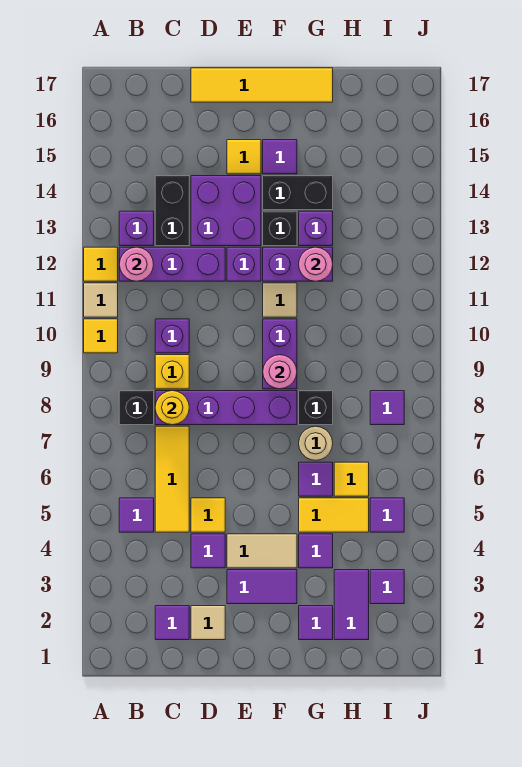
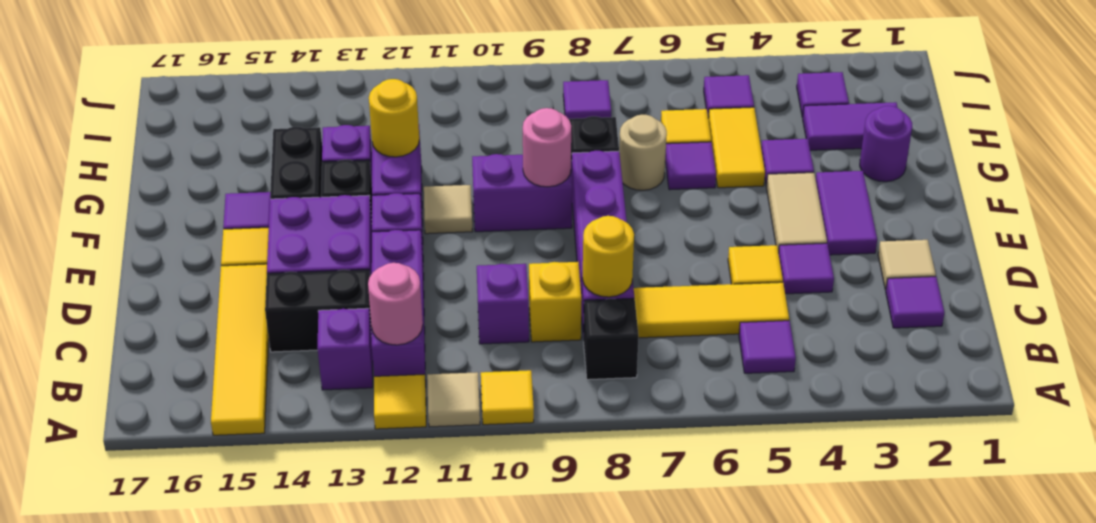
yellow 1x4 tile [191,68,333,102] -> yellow 1x4 tile moved to [211,264,269,435]
purple 1x1 tile [299,606,333,640] -> purple 1x1 round brick [860,106,912,182]
pink 1x1 round brick [299,247,333,281] -> yellow 1x1 round brick [369,79,419,157]

